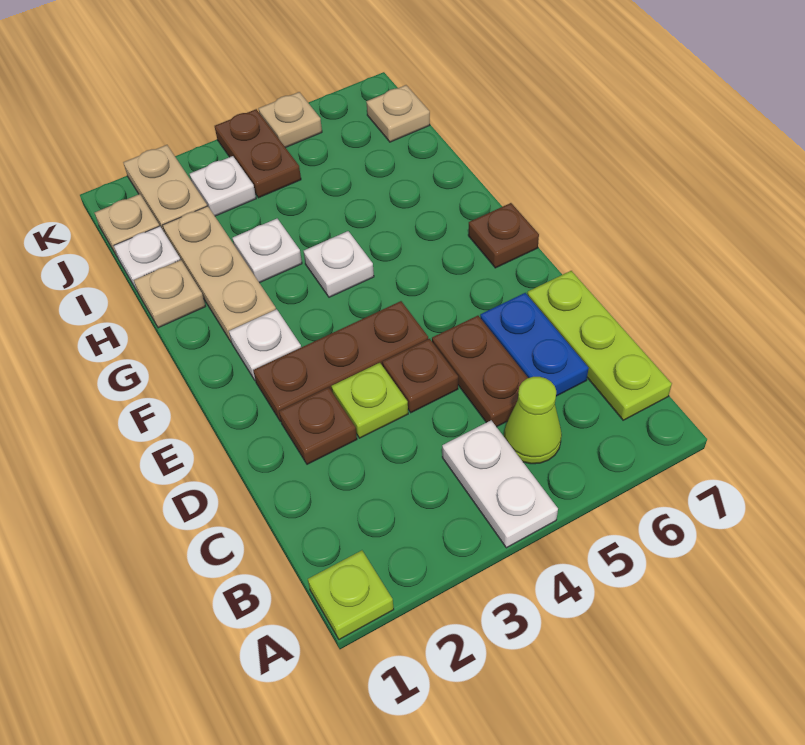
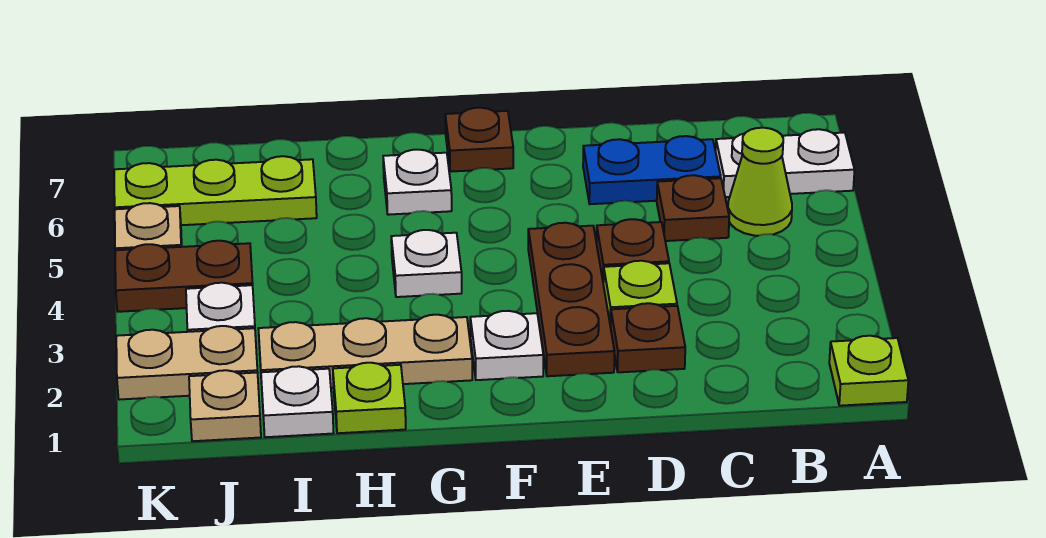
white 1x2 plate [442,420,558,548] -> white 1x2 plate moved to [716,129,854,197]
lime 1x3 plate [527,271,672,420] -> lime 1x3 plate moved to [114,156,317,225]
brown 1x2 plate [432,316,528,427] -> brown 1x1 plate [657,175,729,241]
tan 1x1 plate [134,260,206,328] -> lime 1x1 plate [333,363,406,433]
white 1x1 plate [232,219,302,283] -> white 1x1 plate moved to [383,150,452,215]
tan 1x1 plate [366,85,430,142] -> none

